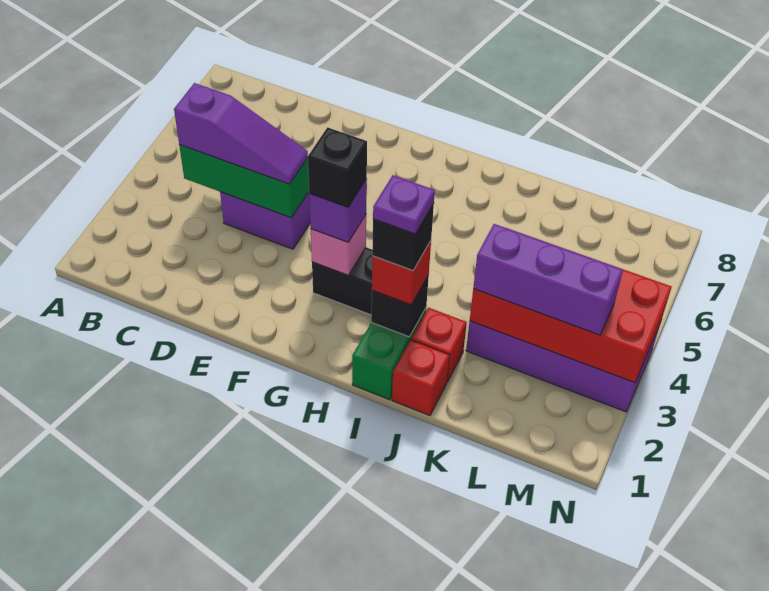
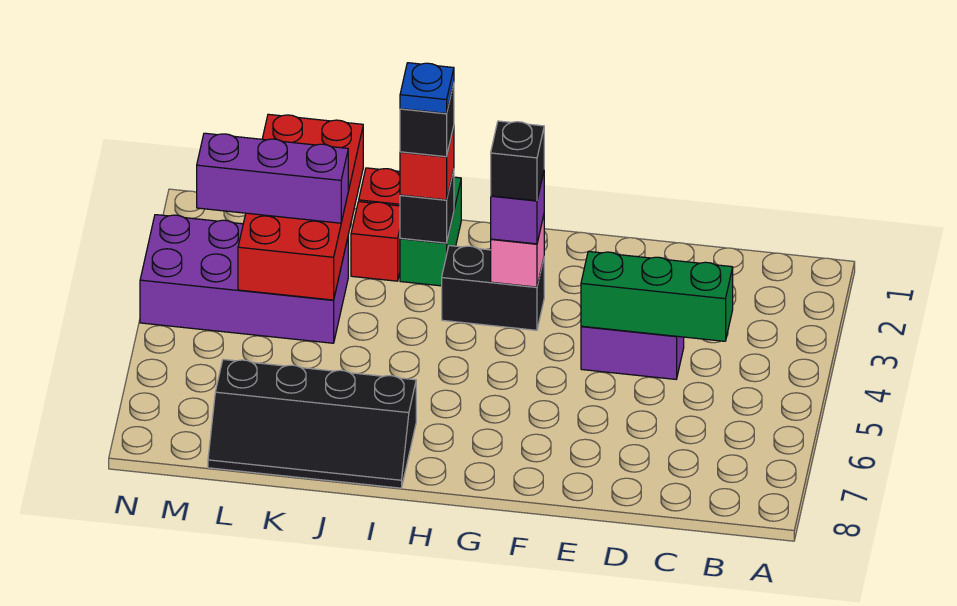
purple 1x3 slope [174,83,308,184] -> none
purple 1x1 plate [373,175,435,234] -> blue 1x1 plate [400,63,454,113]
none -> black 2x4 slope [208,359,416,488]
red 2x4 brick [470,269,672,383] -> red 2x4 brick turned to [238,114,363,300]

